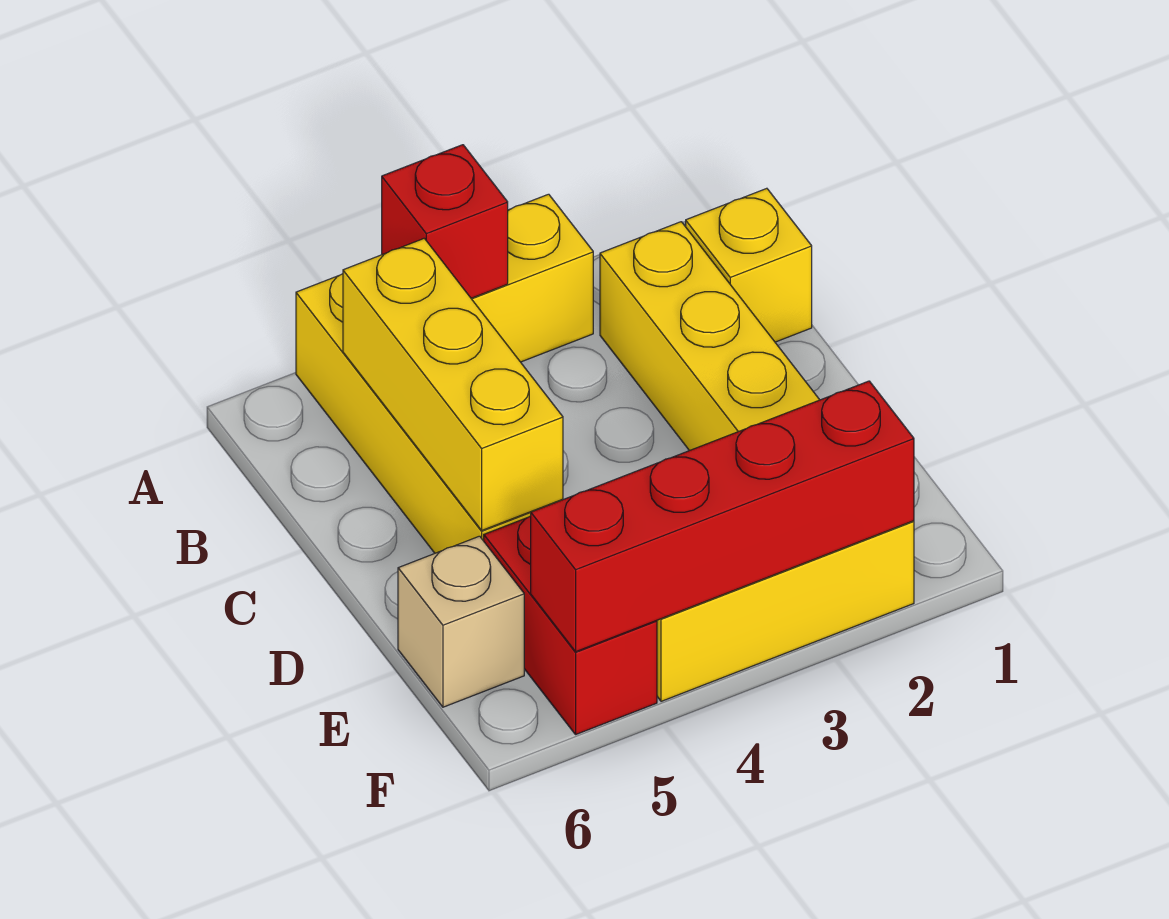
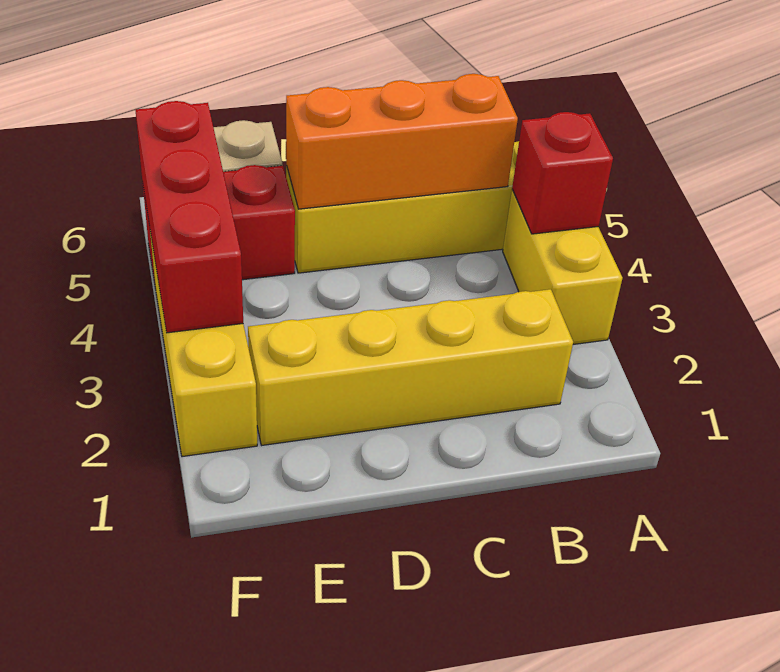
yellow 1x1 brick [686,188,812,342] -> none
yellow 1x3 brick [343,238,563,530] -> orange 1x3 brick [286,74,518,209]
red 1x4 brick [531,381,914,652] -> red 1x3 brick [135,101,243,333]

